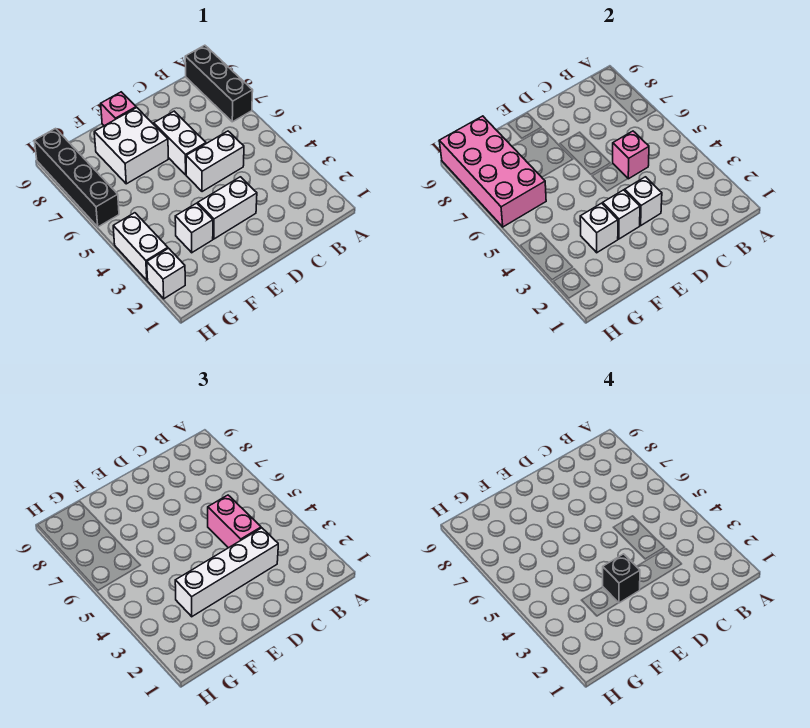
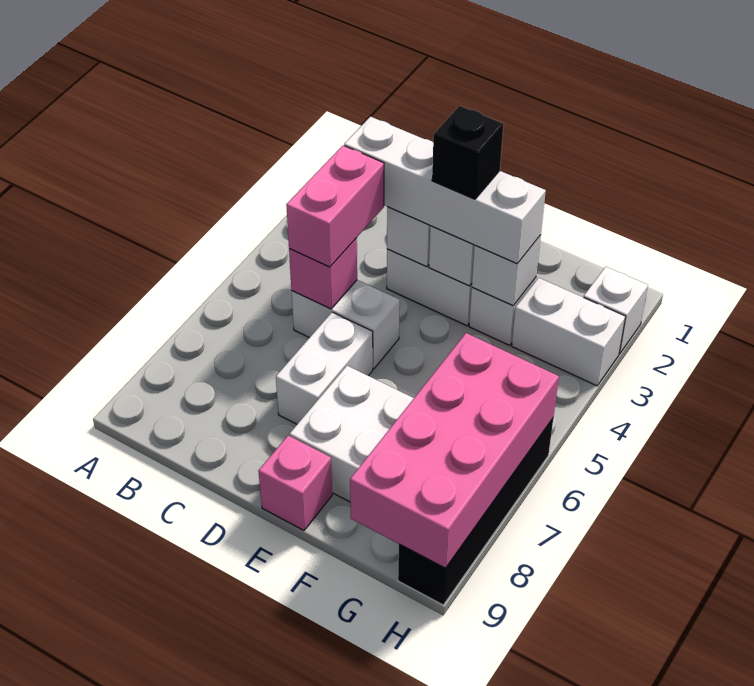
black 1x3 brick [185,45,253,122] -> none
white 1x2 brick [113,213,168,280] -> white 1x2 brick turned to [512,278,626,386]

